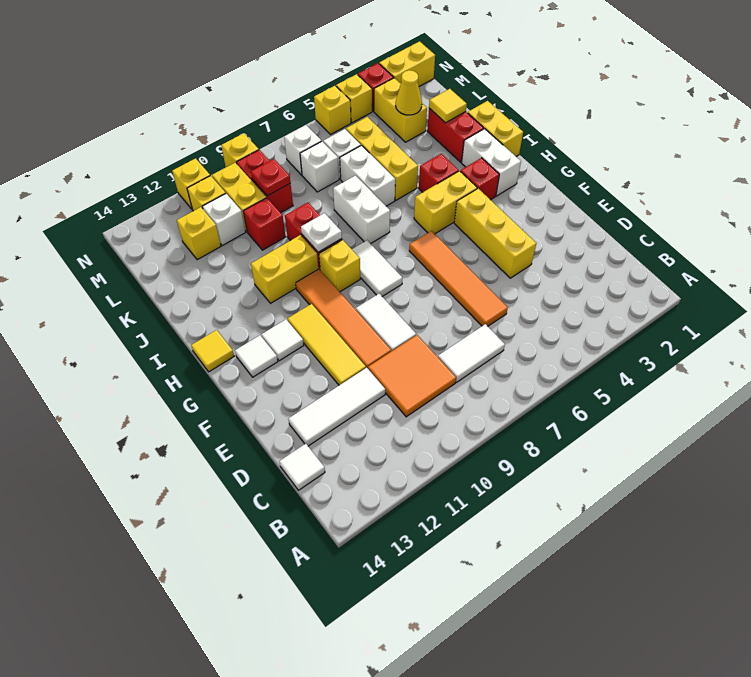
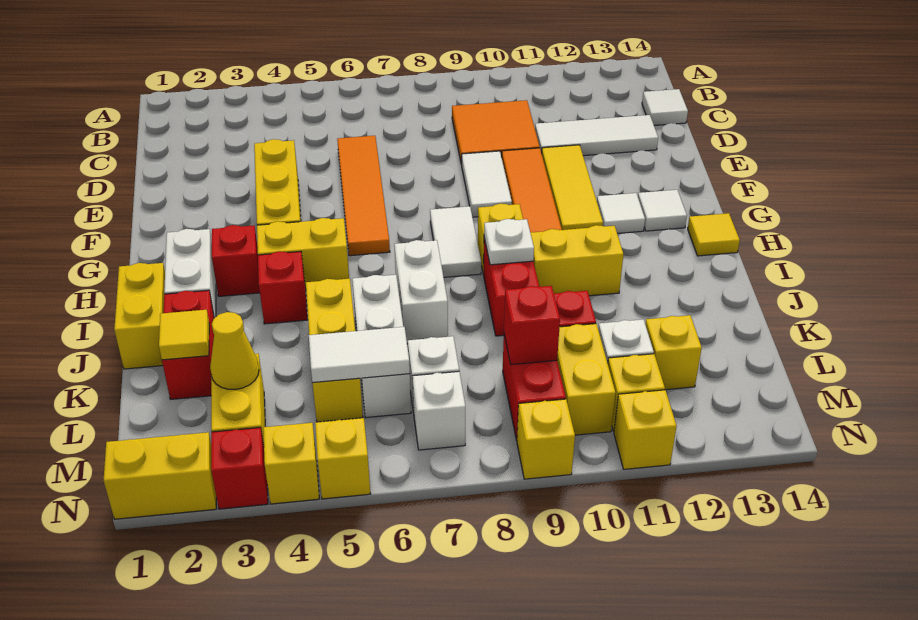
white 1x2 tile [438,324,505,382] -> white 1x2 tile moved to [309,327,410,383]
red 1x1 plate [251,159,290,196] -> red 1x1 brick [504,286,560,365]

